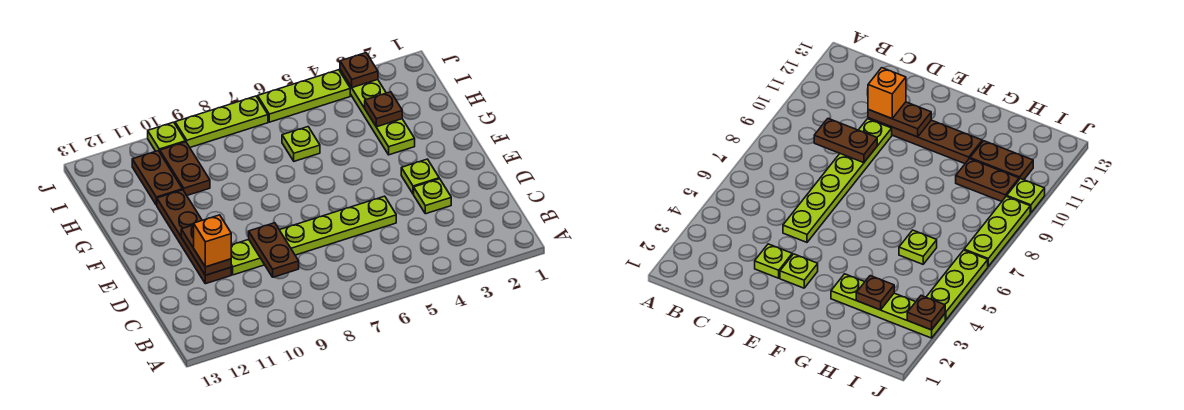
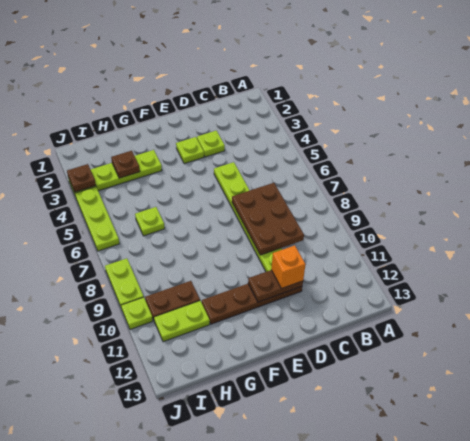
brown 1x2 plate [249,223,299,277] -> brown 2x3 plate [232,183,304,255]
brown 1x2 plate [132,151,182,205] -> lime 1x2 plate [154,301,210,342]
lime 1x3 plate [175,96,268,147] -> lime 1x2 plate [105,258,144,309]

